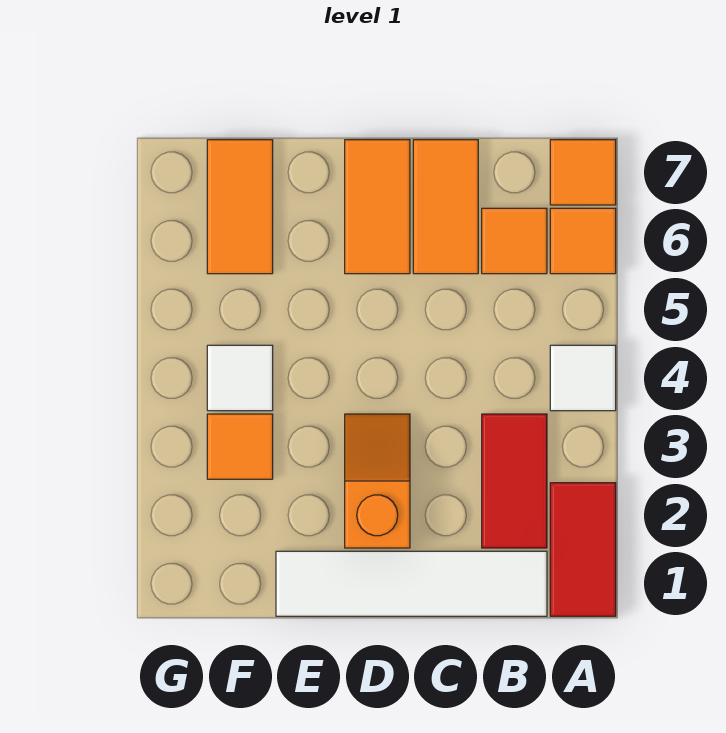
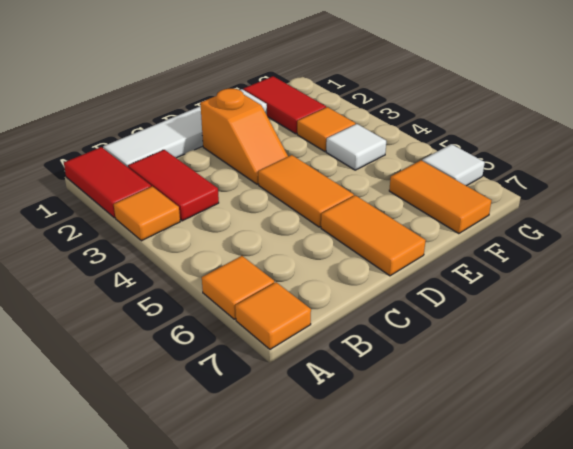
white 1x1 tile [550,345,616,411] -> white 1x1 tile moved to [422,144,485,186]
orange 1x1 tile [482,208,547,274] -> orange 1x1 tile moved to [114,186,180,241]
orange 1x2 tile [413,140,478,274] -> orange 1x2 tile moved to [258,155,354,227]
none -> red 1x2 tile [243,76,326,134]

